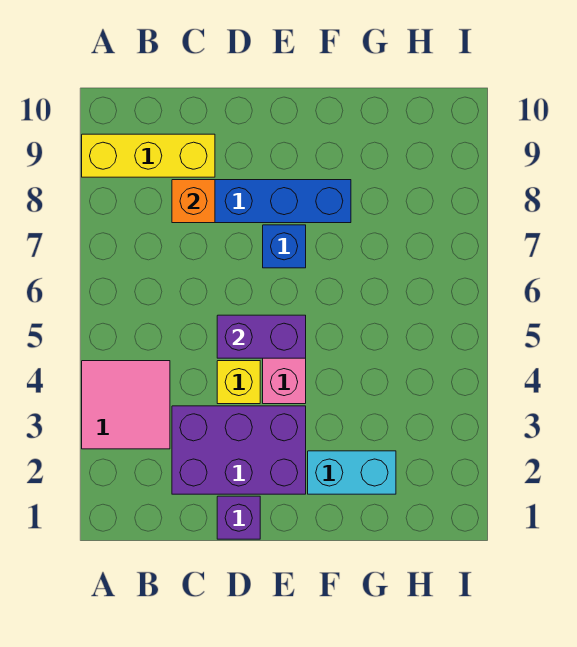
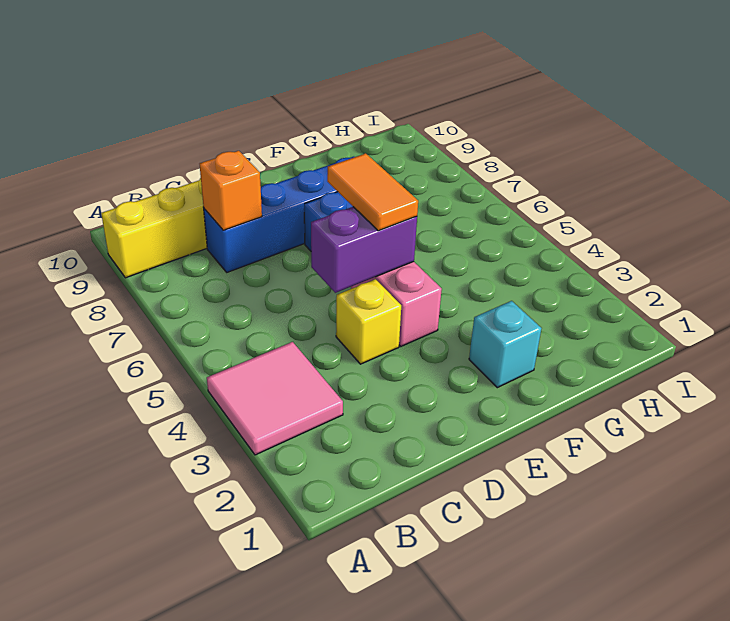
purple 2x3 brick [172,406,306,494] -> none
purple 1x1 brick [217,496,260,539] -> none
none -> orange 1x2 tile [327,153,418,231]
cyan 1x2 brick [308,451,396,494] -> cyan 1x1 brick [469,301,542,388]

